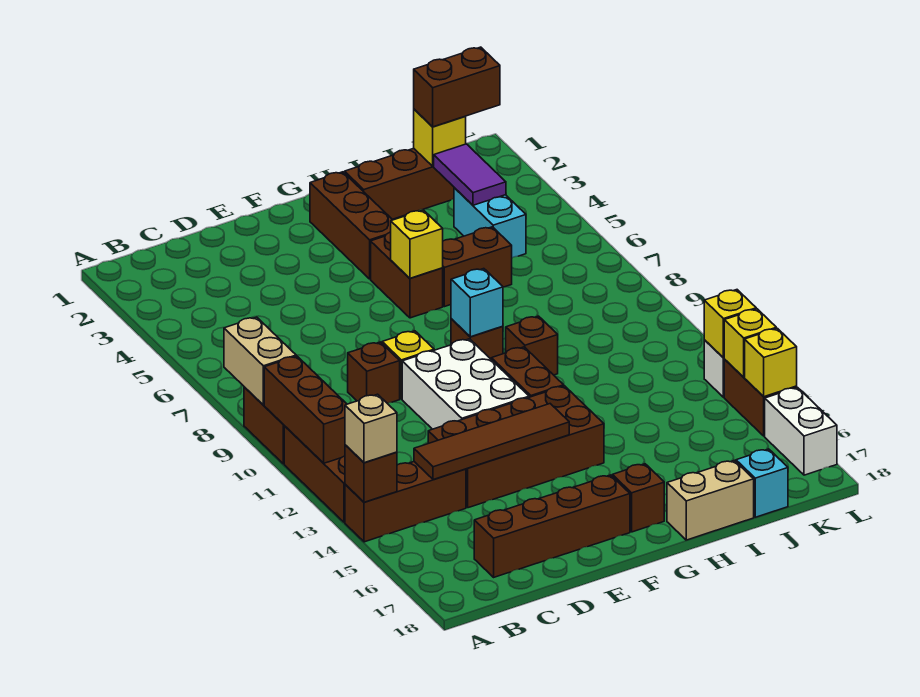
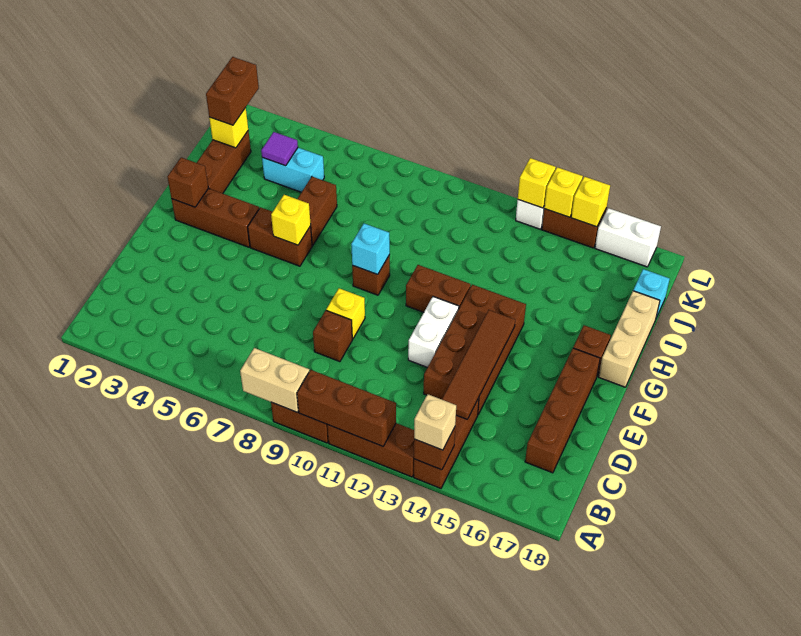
white 2x3 brick [402,339,529,429] -> white 1x2 brick [408,297,459,367]
brown 1x1 brick [506,316,558,375] -> brown 1x1 brick moved to [167,158,208,207]
tan 1x2 brick [667,460,754,540] -> tan 1x3 brick [599,291,660,387]
purple 1x2 tile [433,144,506,205] -> purple 1x1 tile [261,132,298,166]

